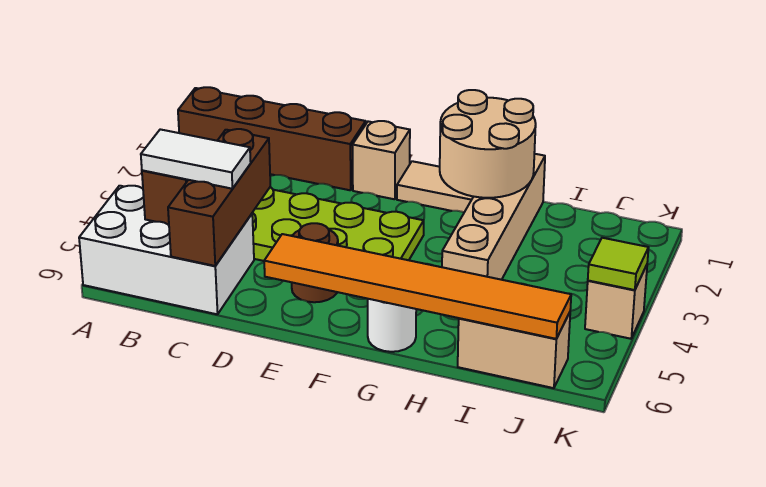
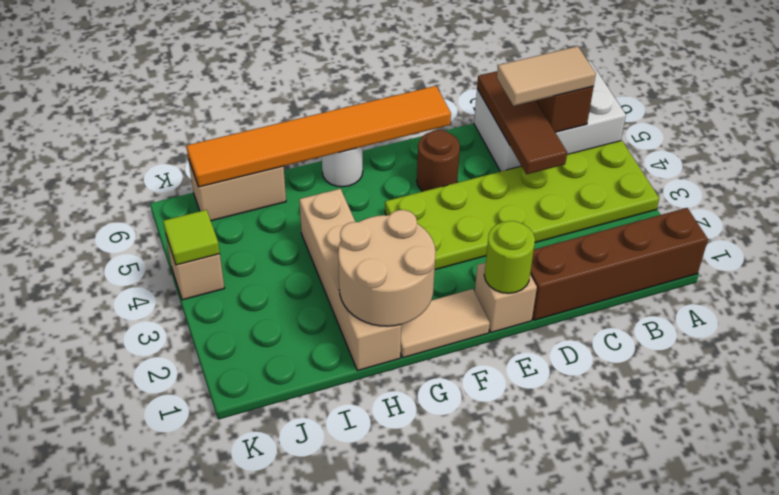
white 1x2 tile [141,129,251,189] -> tan 1x2 tile [497,46,596,106]
brown 1x3 brick [168,129,270,266] -> brown 1x3 tile [477,71,567,174]
none -> lime 1x1 round brick [484,221,535,293]

